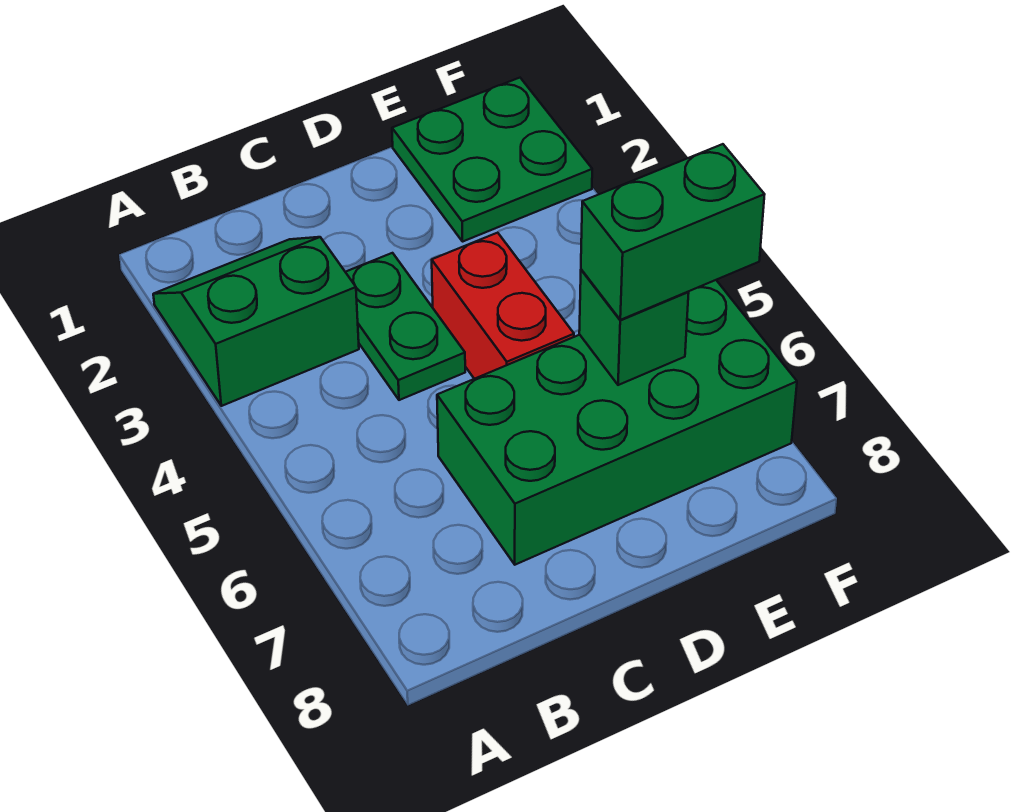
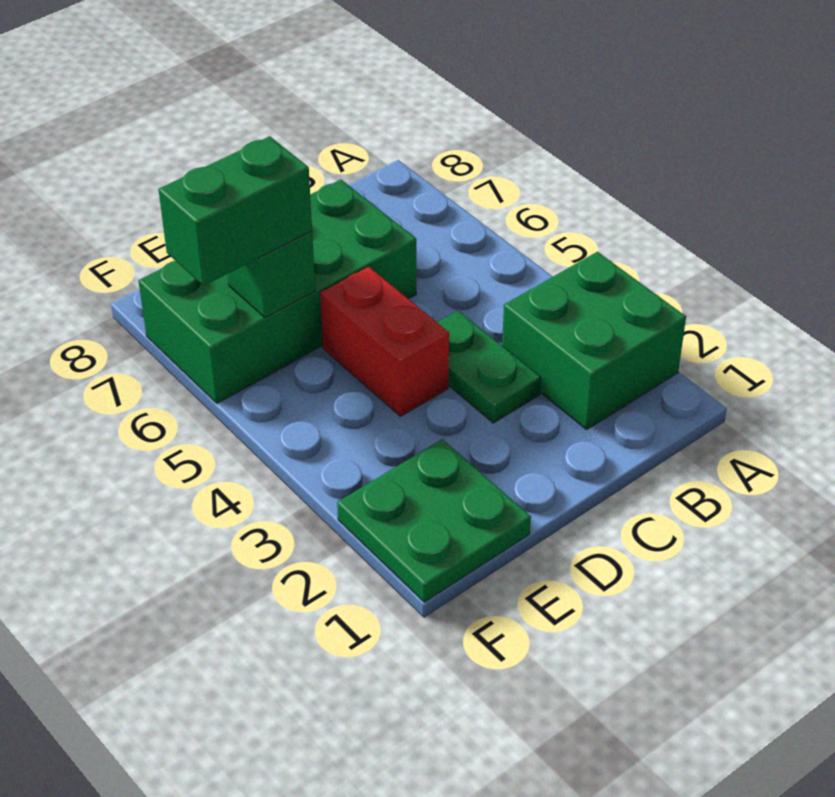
green 2x2 slope [153,237,359,406] -> green 2x2 brick [502,252,686,430]

